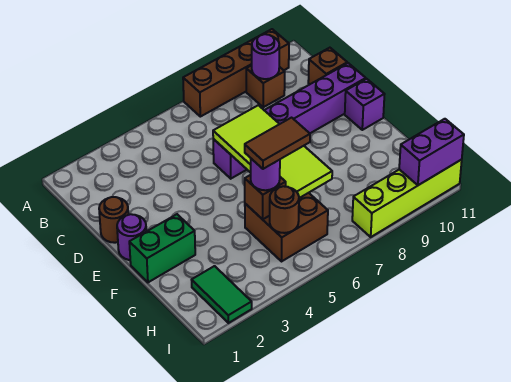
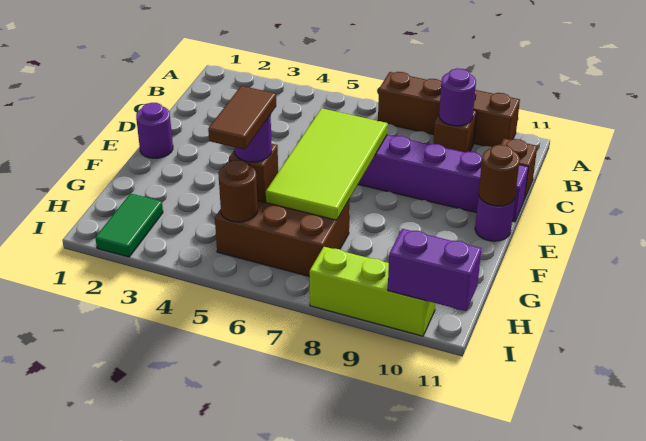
brown 1x1 round brick [99,197,128,243] -> brown 1x1 round brick moved to [479,145,520,206]
purple 1x1 brick [345,79,385,130] -> purple 1x1 round brick [475,195,515,241]
green 1x2 brick [129,214,195,282] -> none
brown 2x2 brick [245,193,328,261] -> brown 2x3 brick [215,199,350,277]
brown 1x2 tile [245,118,310,169] -> brown 1x2 tile turned to [208,86,276,150]
lime 1x4 brick [352,160,462,237] -> lime 1x3 brick [310,247,435,336]

